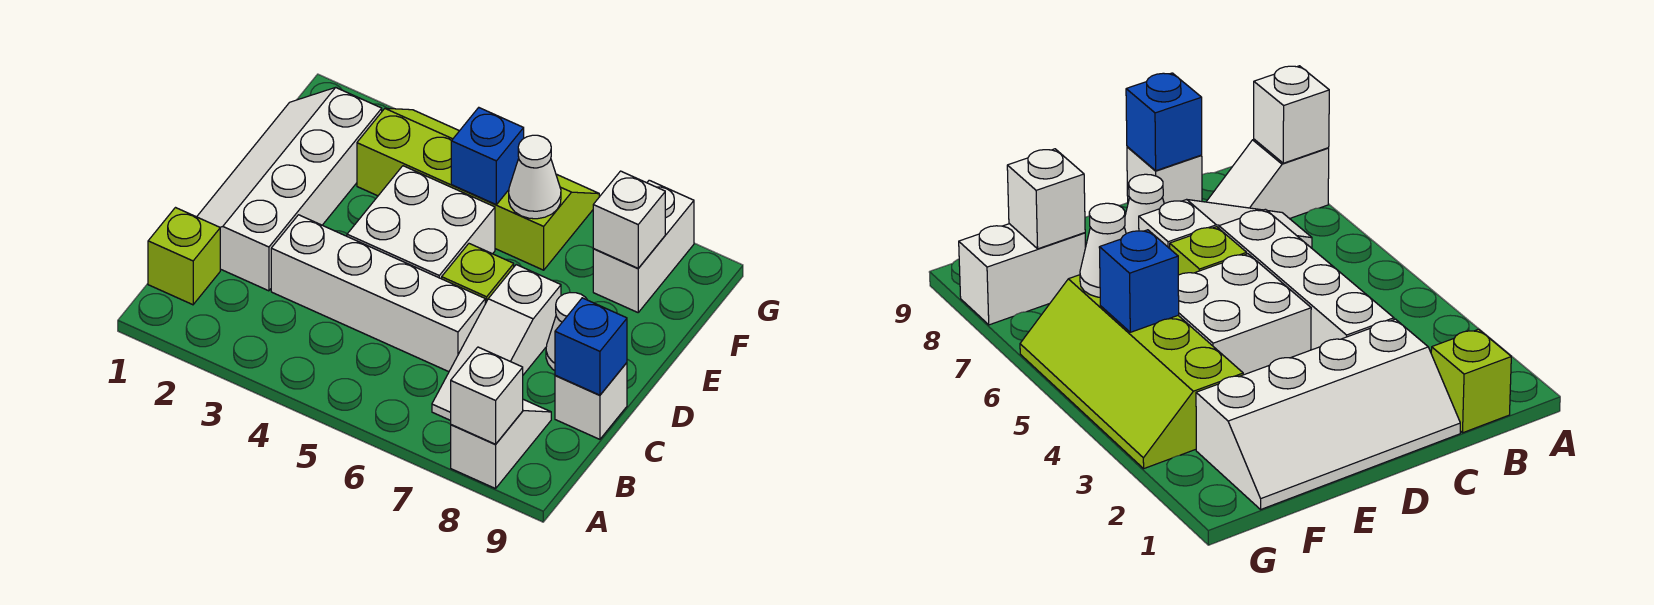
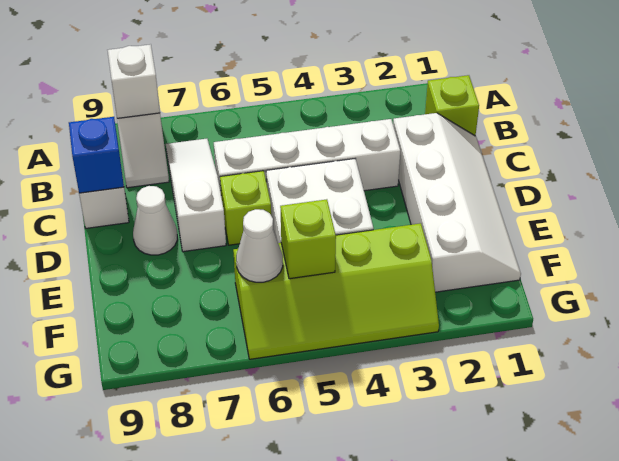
blue 1x1 brick [451,108,524,204] -> lime 1x1 brick [280,199,336,279]
white 1x2 brick [593,180,694,312] -> none
white 1x1 brick [593,171,665,268] -> none

